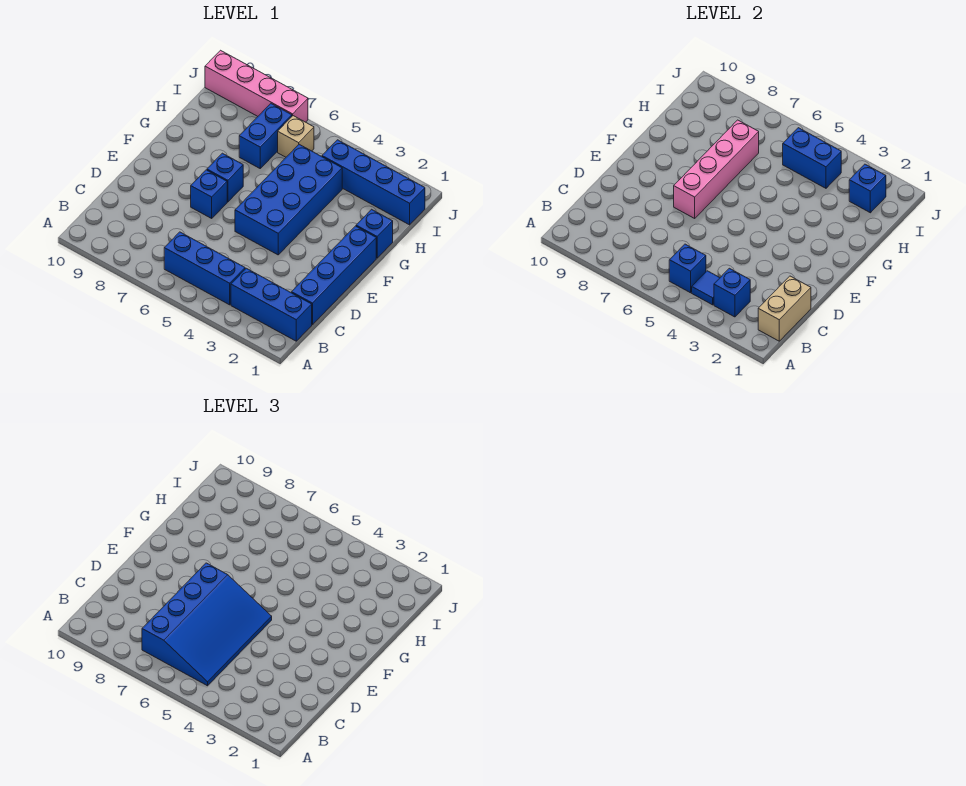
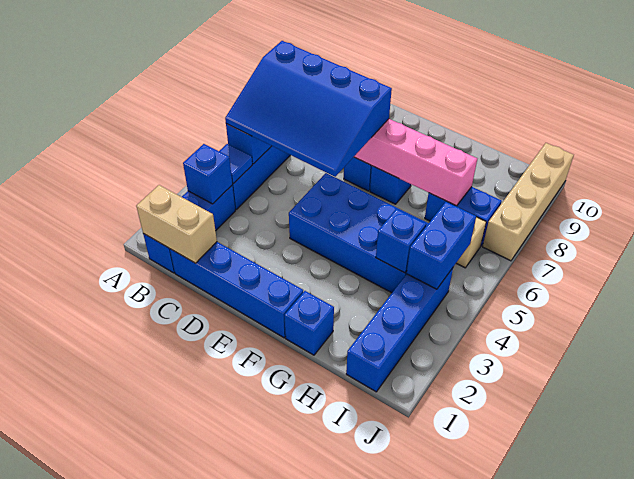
blue 1x1 brick [849,164,886,213] -> blue 1x1 brick moved to [376,209,426,273]
pink 1x4 brick [205,50,308,122] -> tan 1x4 brick [483,143,574,261]

